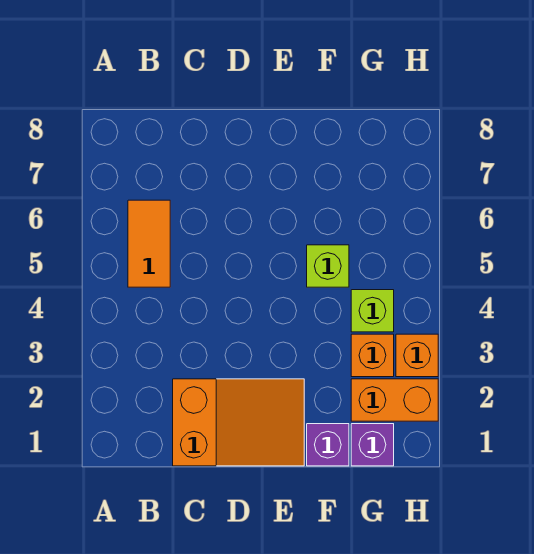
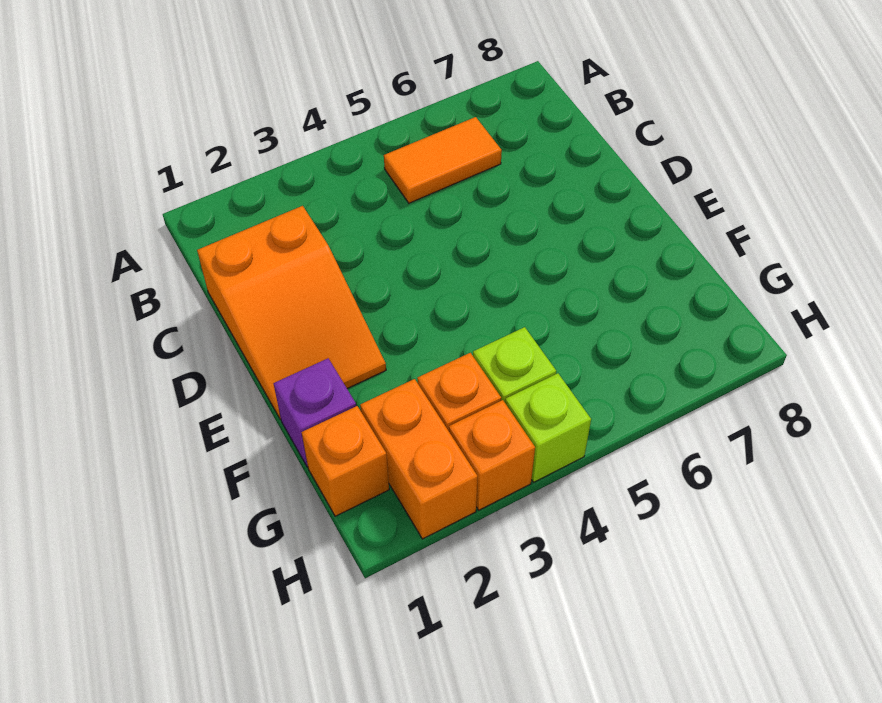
lime 1x1 brick [307,245,349,287] -> lime 1x1 brick moved to [505,373,591,482]
purple 1x1 brick [351,424,394,466] -> orange 1x1 brick [302,406,389,516]

